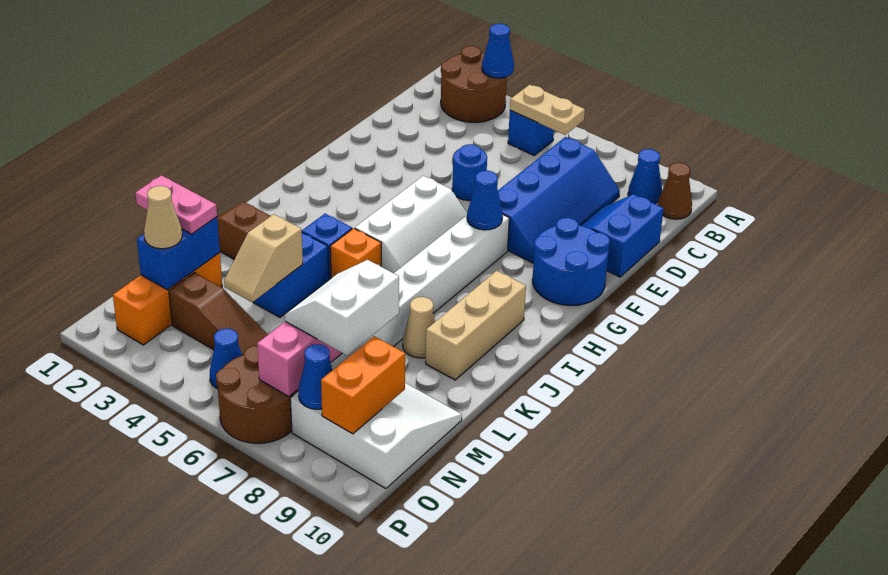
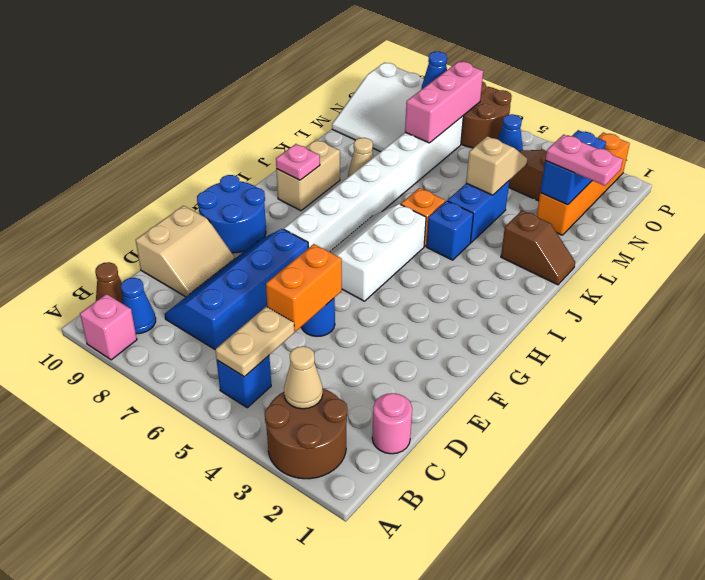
blue 1x1 cone [482,24,514,78] -> none
none -> pink 1x1 brick [80,294,137,360]
tan 1x2 plate [510,85,585,135] -> tan 1x2 plate turned to [215,307,294,377]
none -> pink 1x1 round brick [372,393,412,454]
blue 2x2 slope [581,194,664,277] -> tan 2x2 slope [136,206,235,297]
blue 1x1 cone [467,171,503,230] -> none
tan 1x3 brick [426,271,526,380] -> tan 1x2 brick [276,140,340,211]
none -> pink 1x1 plate [276,144,320,180]
orange 1x3 brick [113,253,222,345] -> orange 1x4 brick [537,132,630,235]
white 2x2 slope [285,260,399,356] -> none
tan 1x1 cone [144,186,182,249] -> tan 1x1 cone moved to [284,346,323,409]
orange 1x2 brick [321,336,405,434] -> orange 1x2 brick moved to [266,244,342,331]

